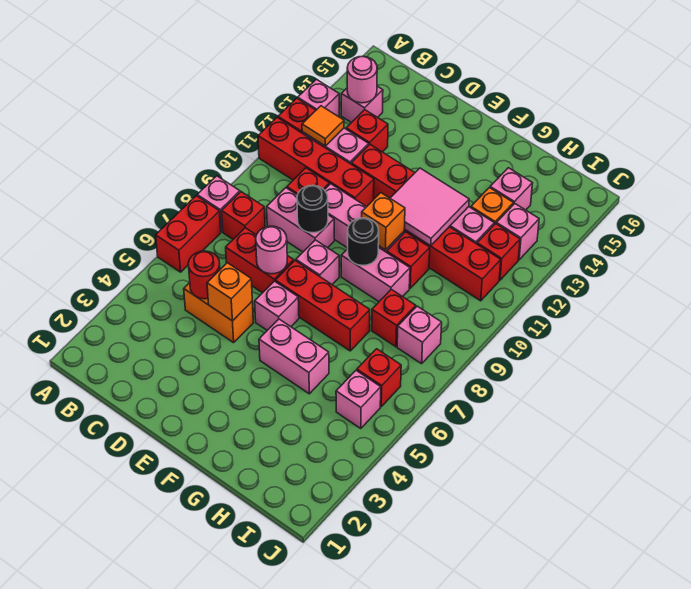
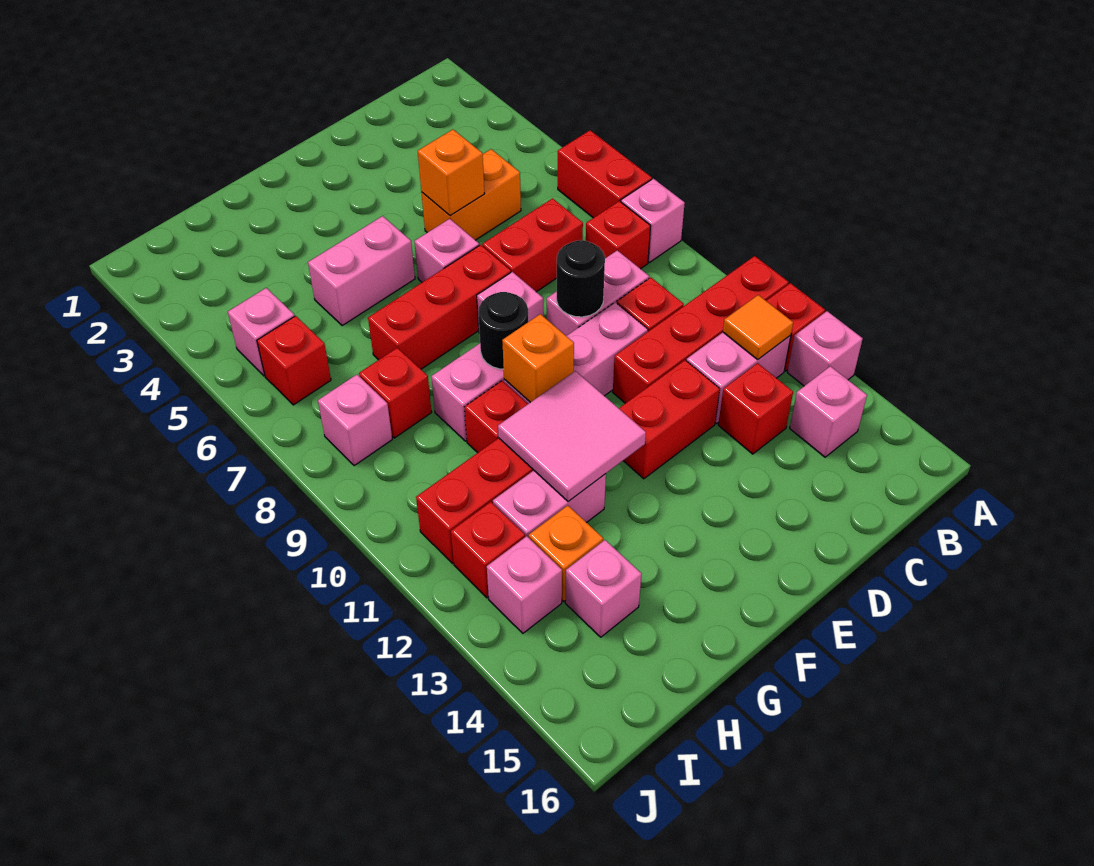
pink 1x1 round brick [347,56,377,103] -> none
red 1x1 round brick [188,251,220,299] -> none
pink 1x1 round brick [256,226,287,274] -> none

